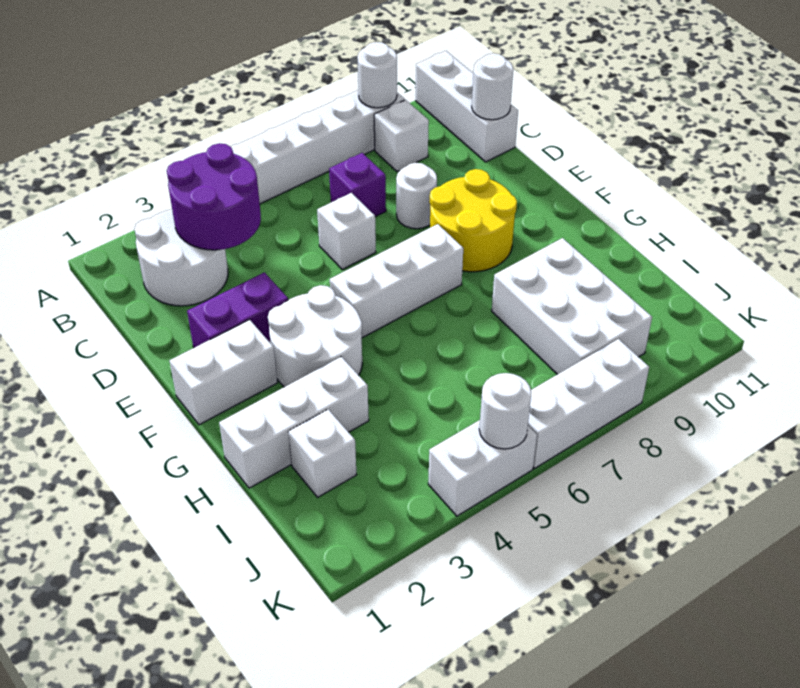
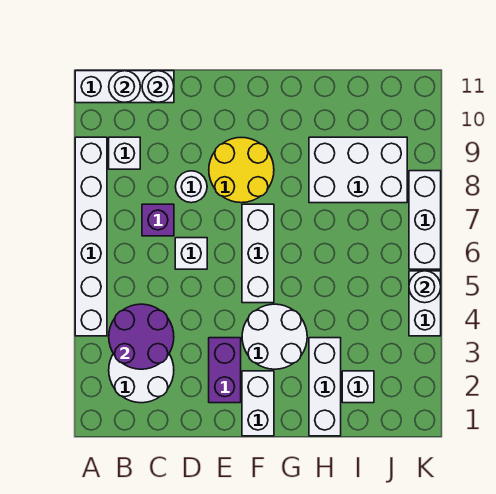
white 1x1 round brick [357,42,397,108] -> white 1x1 round brick moved to [109,71,140,102]

